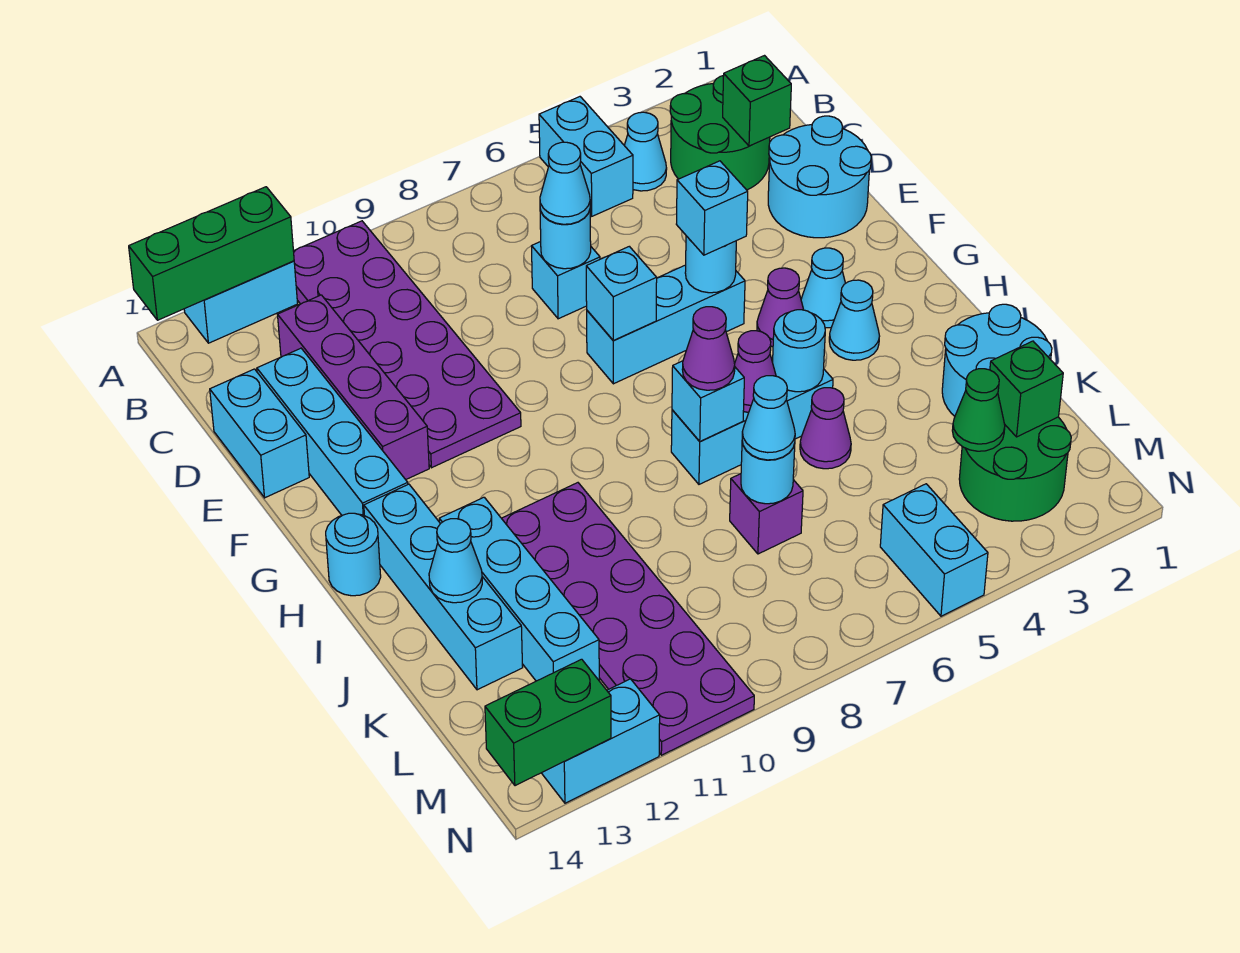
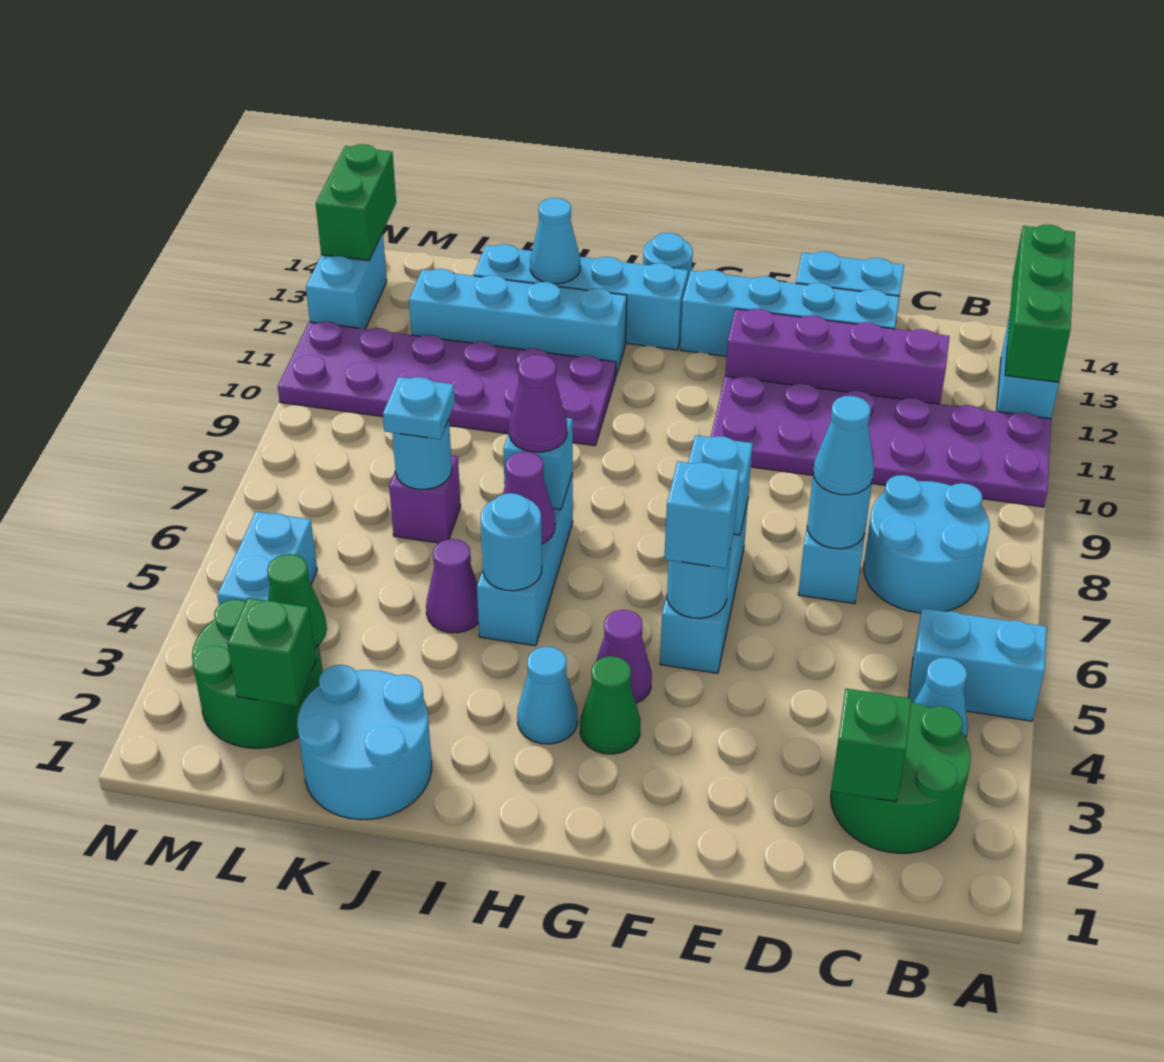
cyan 2x2 round brick [768,116,871,238] -> cyan 2x2 round brick moved to [864,475,990,613]
cyan 1x1 cone [801,248,845,328] -> green 1x1 cone [580,656,641,754]
cyan 1x1 cone [742,376,795,460] -> cyan 1x1 plate [383,377,455,439]
cyan 1x2 brick [880,484,988,616] -> cyan 1x2 brick turned to [217,512,317,605]

